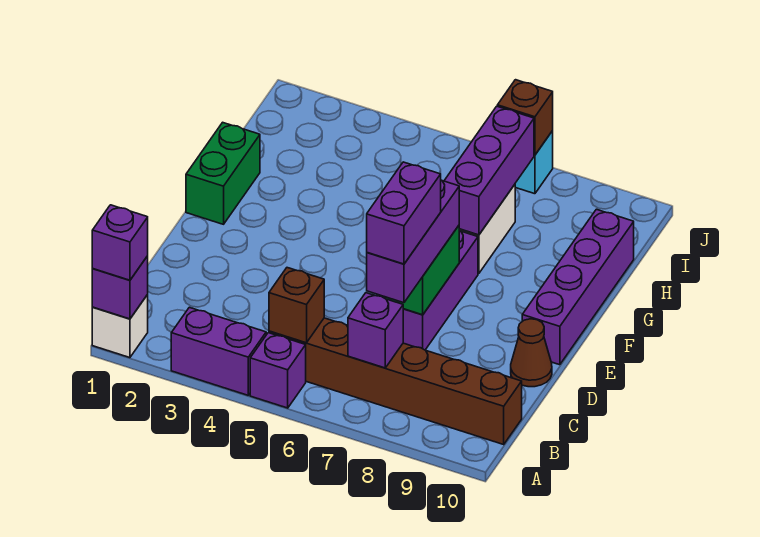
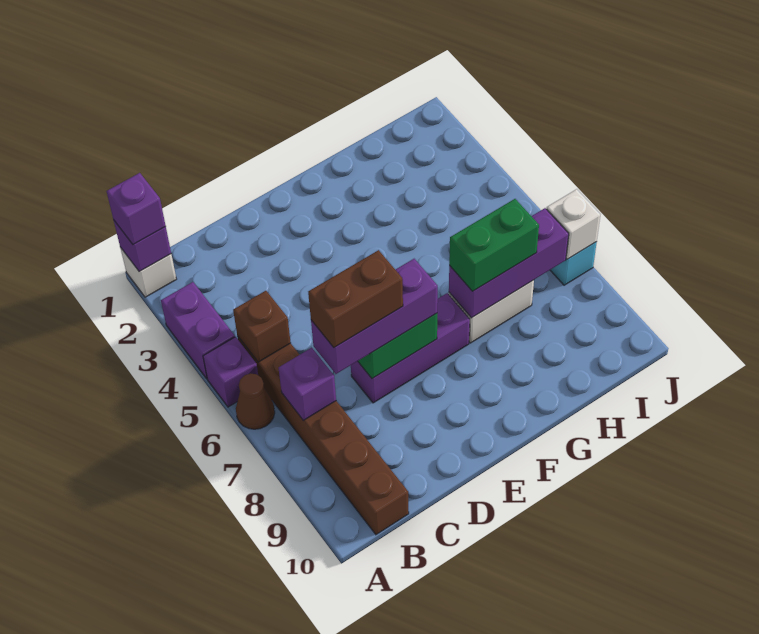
purple 1x2 brick [367,162,441,264] -> brown 1x2 brick [308,250,403,347]
brown 1x1 cone [511,319,552,387] -> brown 1x1 cone moved to [236,373,275,429]
purple 1x4 brick [522,209,634,365] -> none
green 1x2 brick [186,122,260,224] -> green 1x2 brick moved to [449,199,539,291]
brown 1x1 brick [497,80,553,155] -> white 1x1 brick [547,189,600,259]

